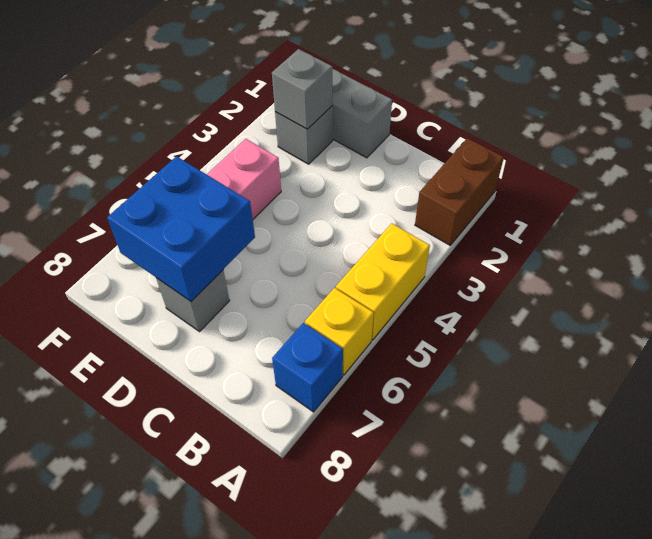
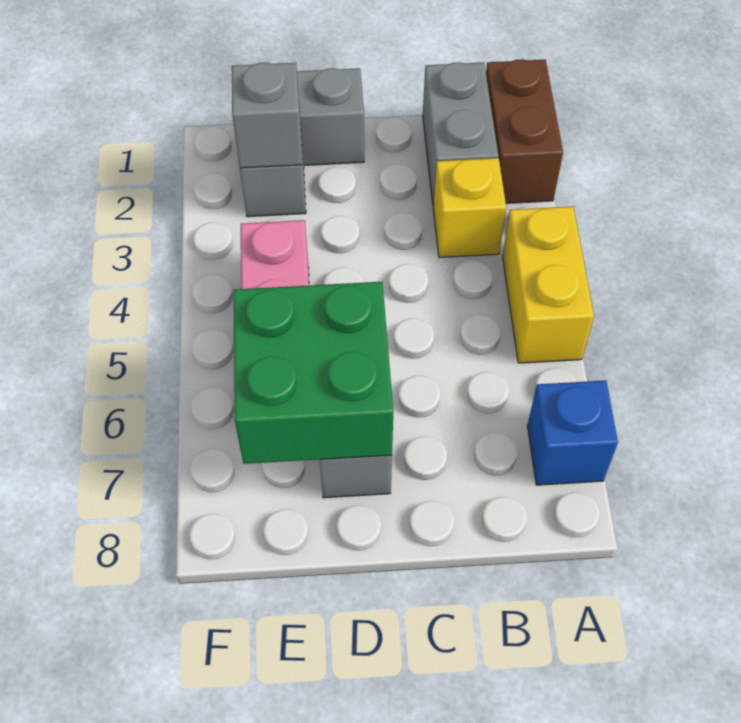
yellow 1x1 brick [305,288,374,375] -> yellow 1x1 brick moved to [433,158,506,257]
none -> grey 1x2 brick [423,62,498,207]
blue 2x2 brick [107,156,255,301] -> green 2x2 brick [234,282,393,464]

